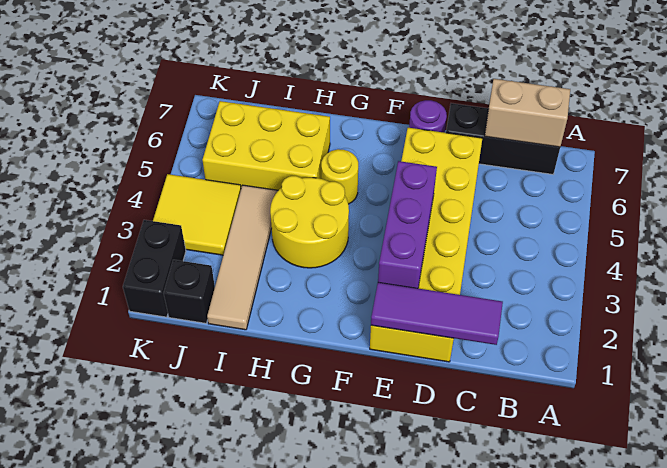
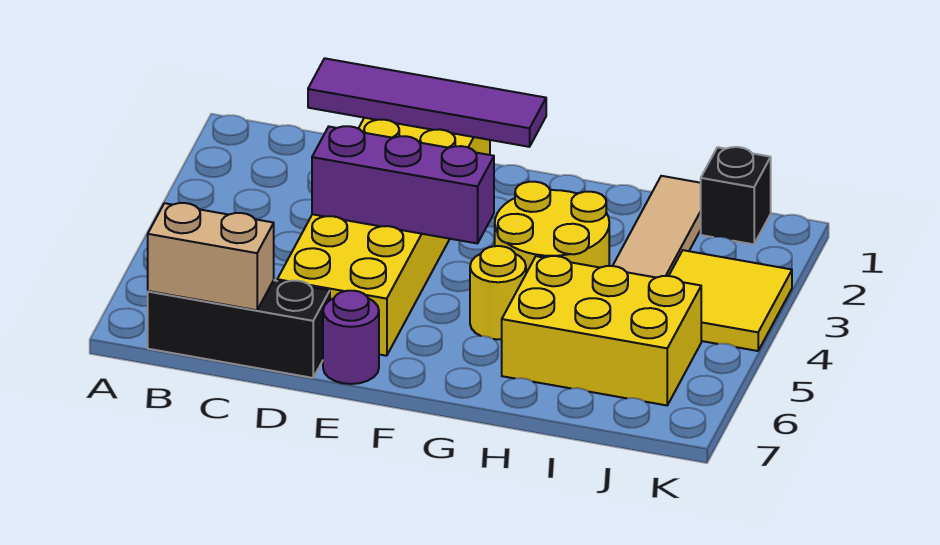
purple 1x3 tile [371,282,503,345] -> purple 1x4 tile [308,58,546,147]
purple 1x3 brick [378,161,437,288] -> purple 1x3 brick turned to [312,126,494,244]
black 1x2 brick [123,220,186,317] -> none

